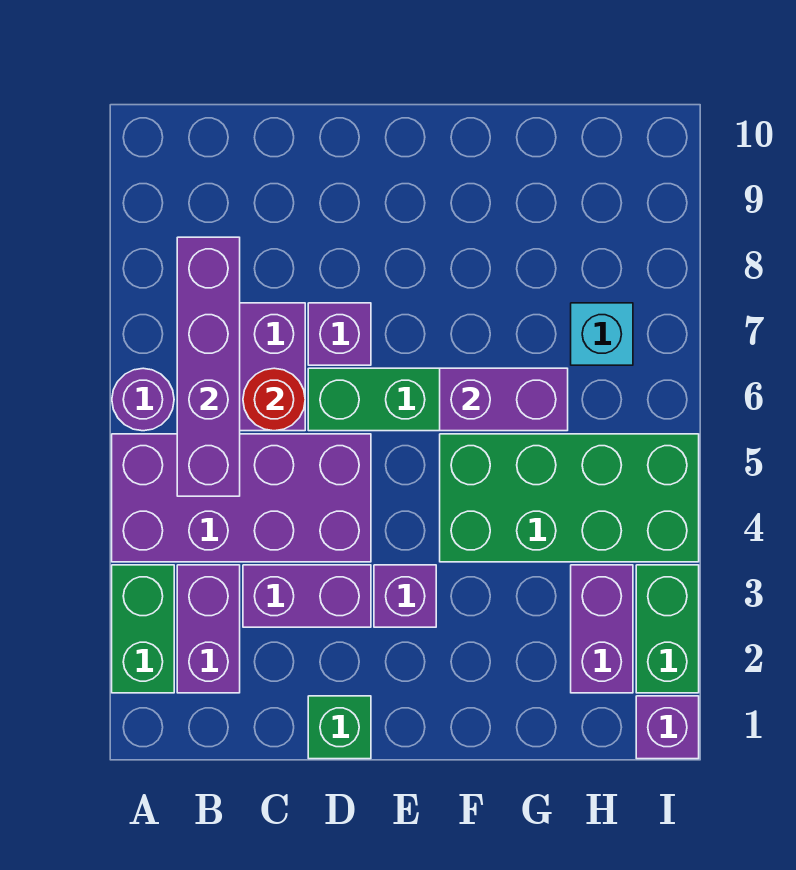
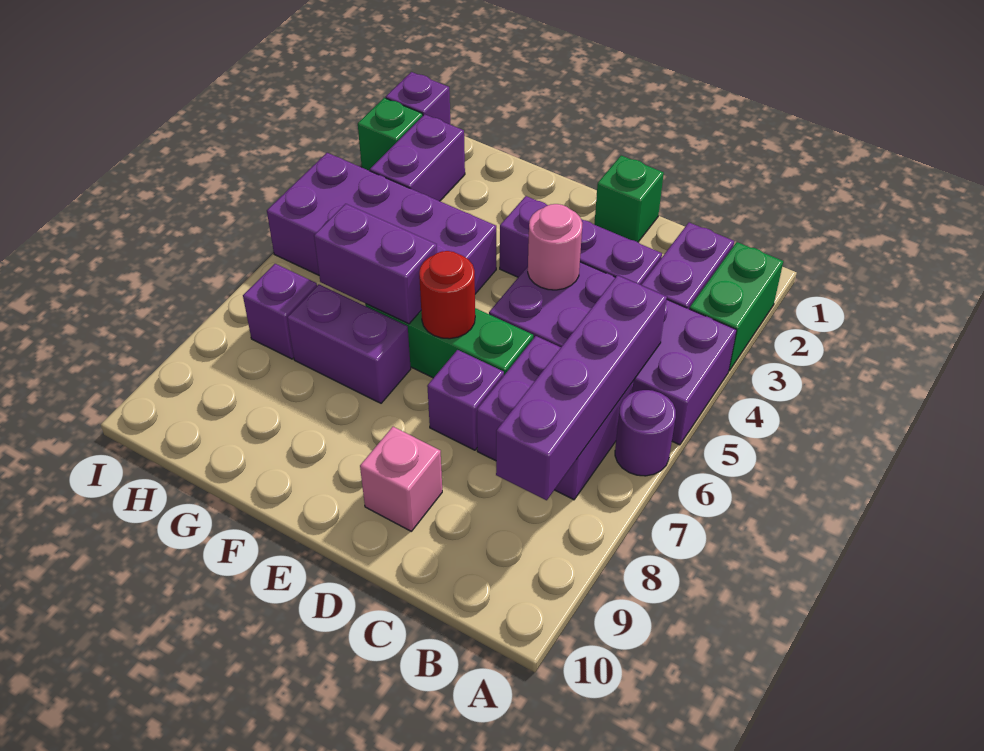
red 1x1 round brick [243,368,305,431] -> red 1x1 round brick moved to [419,251,475,339]
none -> pink 1x1 round brick [528,204,582,290]
none -> pink 1x1 brick [360,427,442,531]
green 2x4 brick [440,434,699,562] -> purple 2x4 brick [267,153,496,294]
none -> purple 1x2 brick [287,284,411,403]
cyan 1x1 brick [571,303,633,365] -> purple 1x1 brick [243,264,317,359]
green 1x2 brick [636,565,699,693] -> green 1x1 brick [358,98,423,171]

